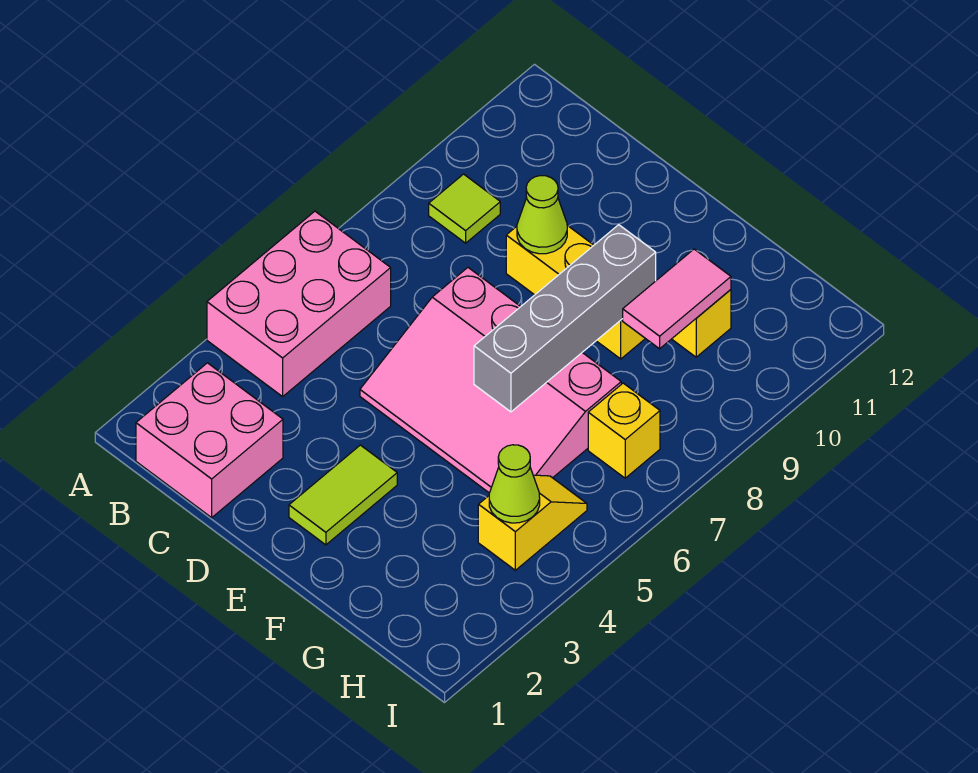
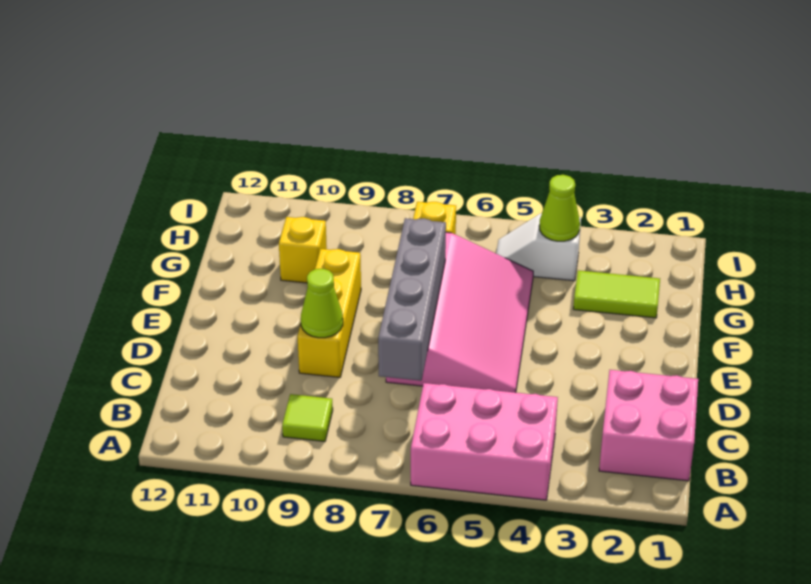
lime 1x2 tile [289,445,397,545] -> lime 1x2 tile moved to [573,270,660,318]
grey 1x4 brick [474,225,656,412] -> grey 1x4 brick turned to [378,218,446,381]
pink 1x2 tile [623,249,731,349] -> none
yellow 1x2 slope [478,475,587,570] -> white 1x2 slope [496,213,581,281]

